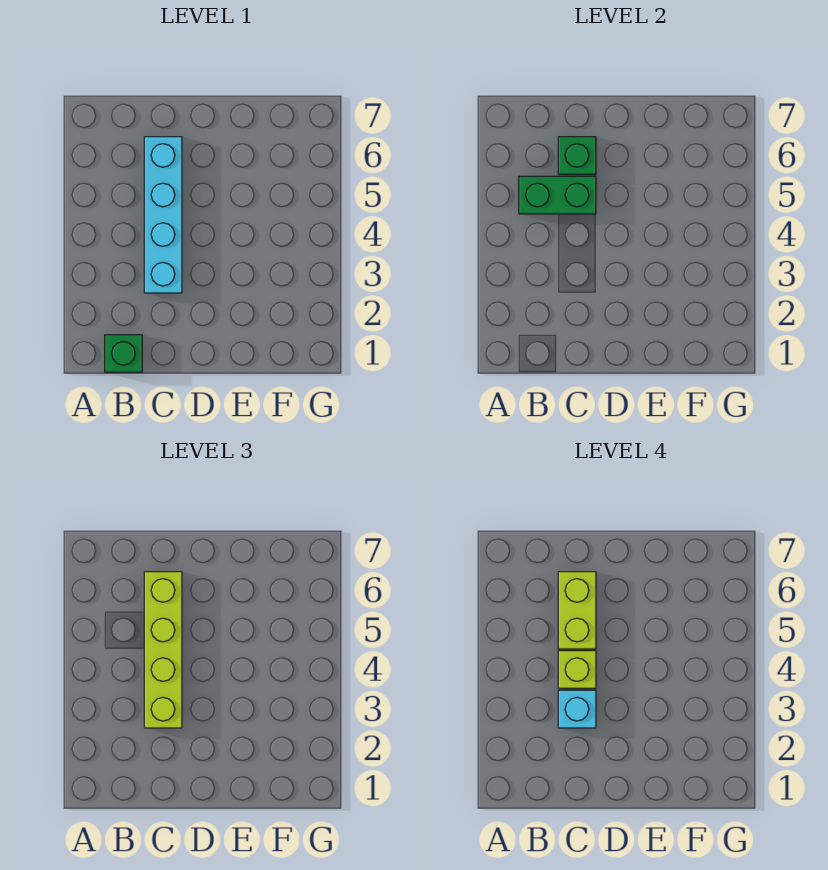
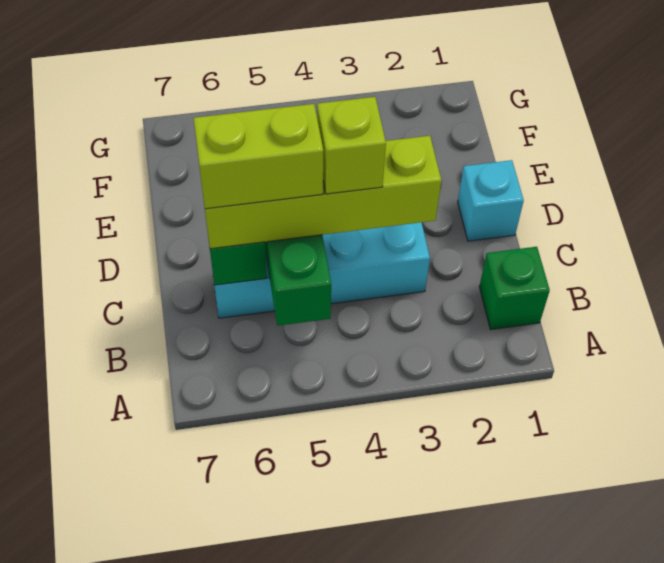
cyan 1x1 brick [558,690,596,728] -> cyan 1x1 brick moved to [458,160,524,241]

